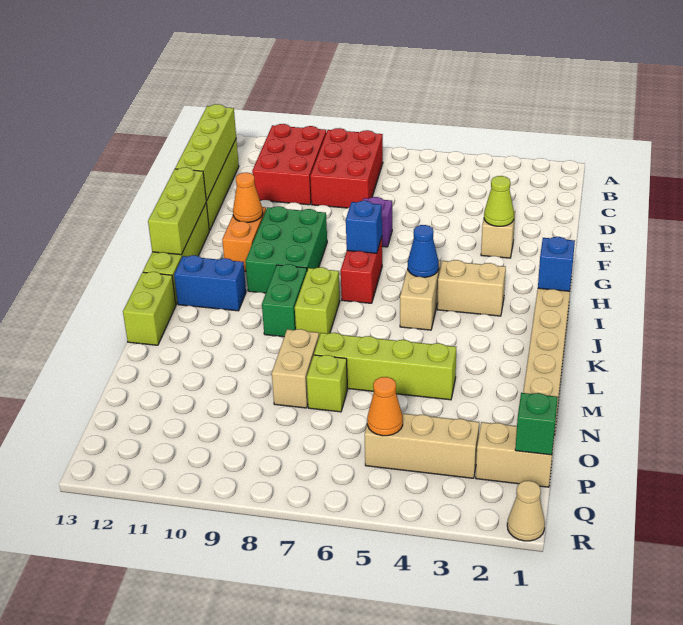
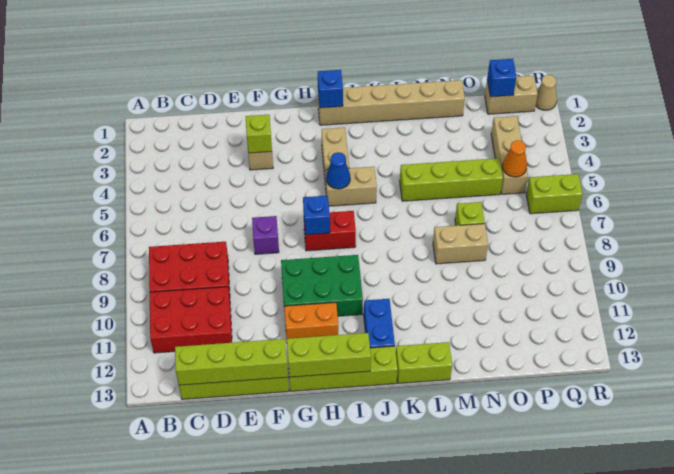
lime 1x1 cone [484,176,514,226] -> lime 1x1 brick [246,115,272,153]
orange 1x1 cone [233,173,263,222] -> none
lime 1x2 brick [295,267,340,336] -> lime 1x2 brick moved to [526,174,583,214]
green 1x2 brick [262,264,307,337] -> none
lime 1x4 brick [314,333,456,400] -> lime 1x4 brick turned to [400,158,503,201]
tan 1x2 brick [476,422,554,487] -> tan 1x2 brick turned to [485,76,538,114]
green 1x1 brick [515,393,558,455] -> blue 1x1 brick [487,59,517,97]

